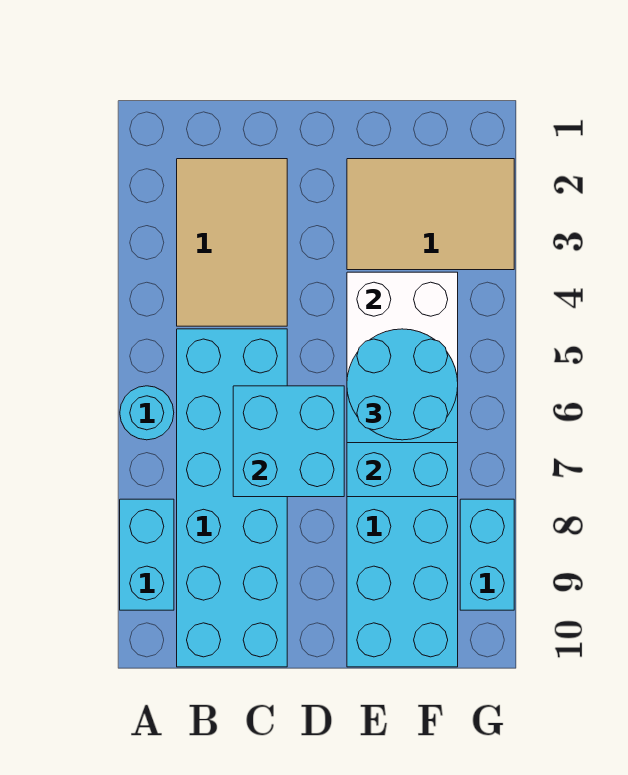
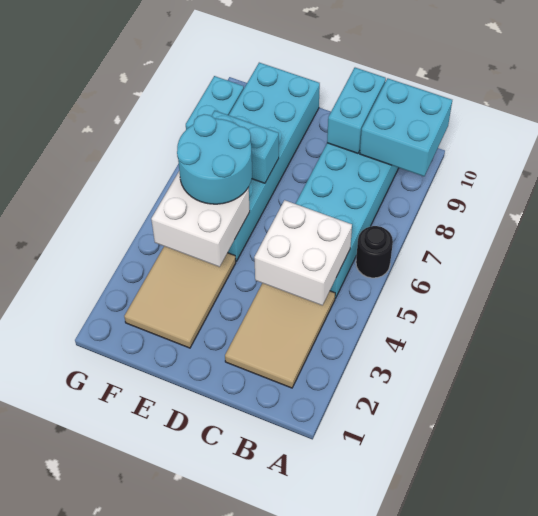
cyan 1x1 round brick [120,386,174,440] -> black 1x1 round brick [356,226,393,278]
cyan 1x2 brick [120,499,174,610] -> cyan 1x2 brick moved to [327,68,386,153]
none -> white 2x2 brick [254,200,352,305]
cyan 2x2 brick [233,386,344,497] -> cyan 2x2 brick moved to [360,78,452,176]
tan 2x3 tile [347,159,514,270] -> tan 2x3 tile turned to [124,246,236,348]

